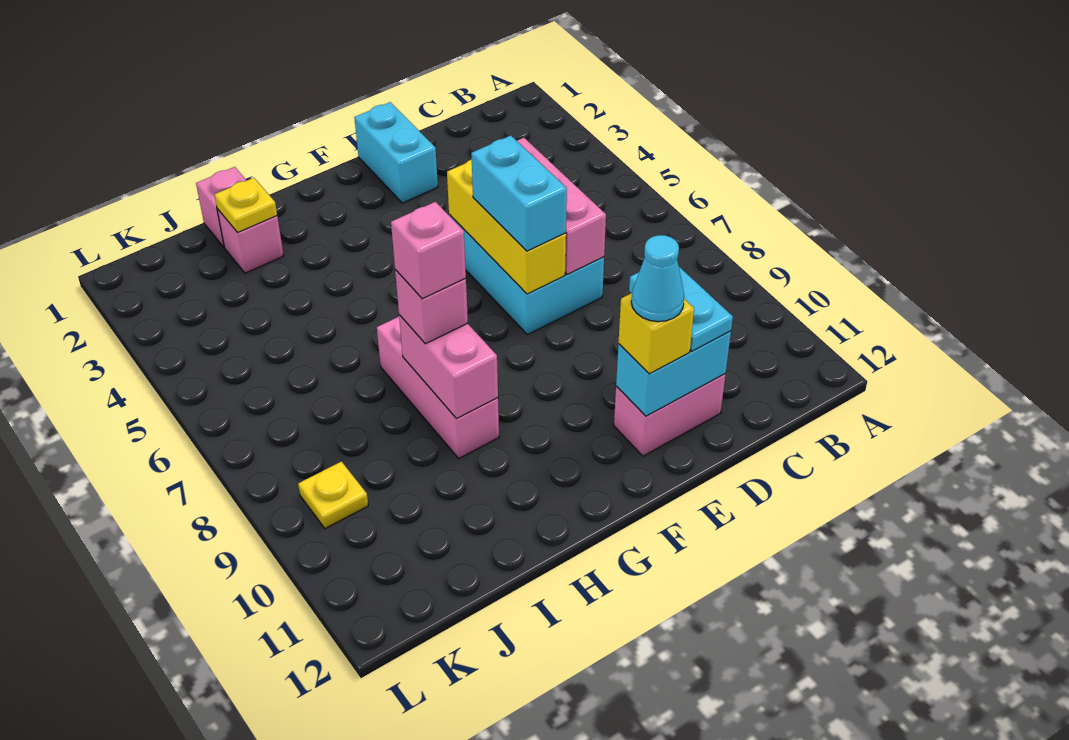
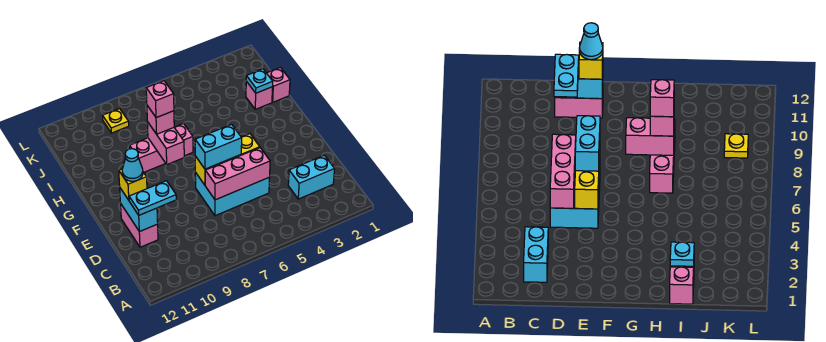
cyan 1x2 brick [354,102,438,203] -> cyan 1x2 brick moved to [288,155,334,199]
pink 1x2 brick [399,315,498,419] -> pink 1x2 brick turned to [147,122,184,164]
yellow 1x1 plate [214,178,277,233] -> cyan 1x1 plate [246,69,273,93]

